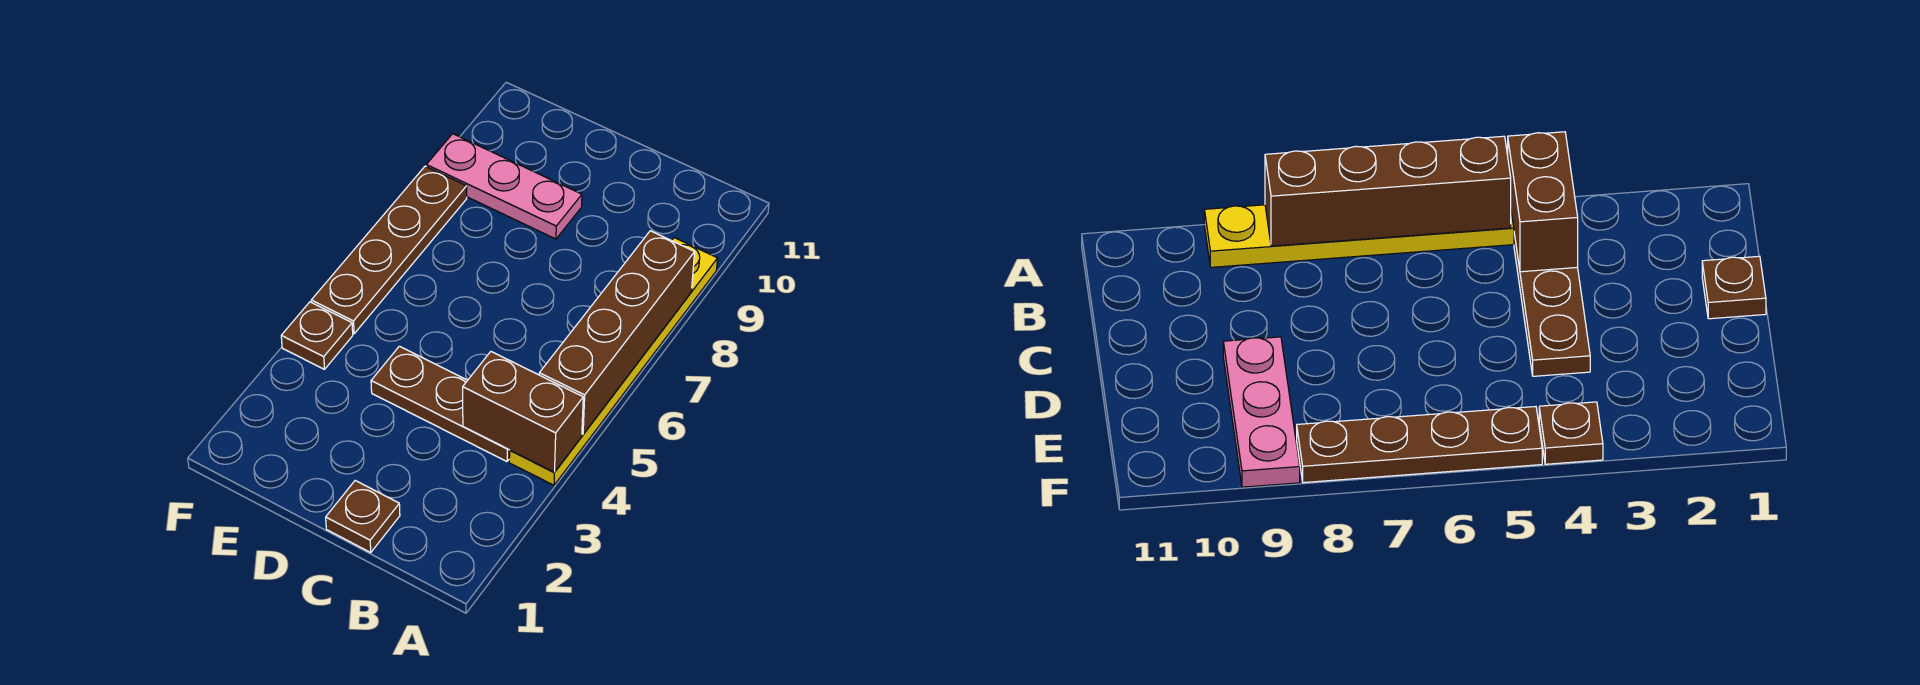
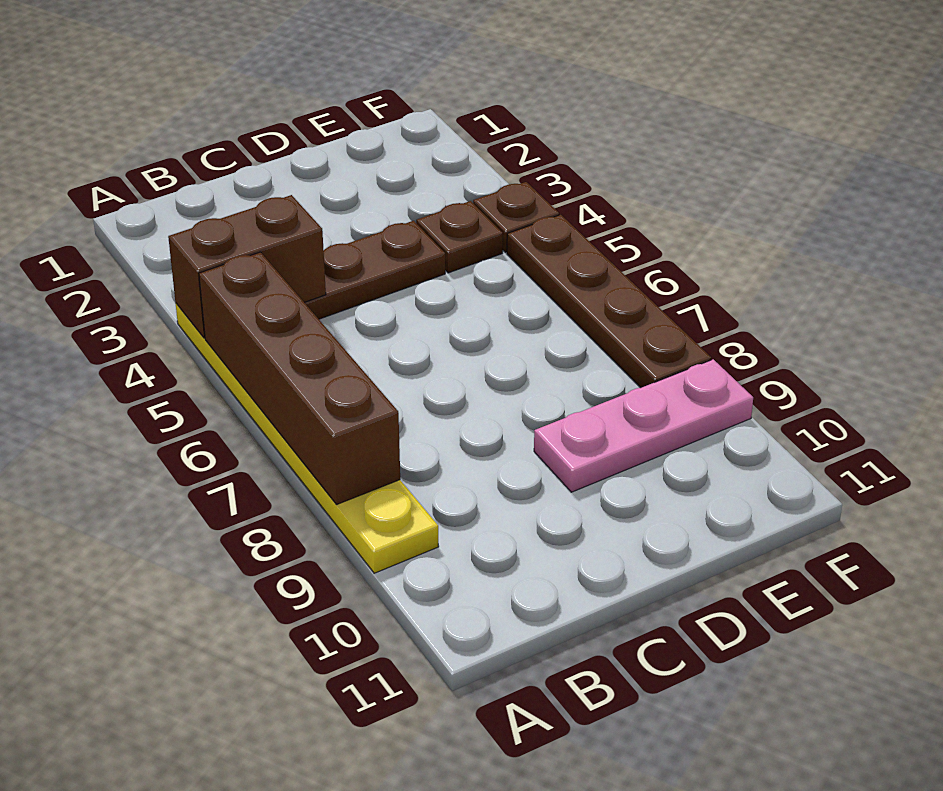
brown 1x1 plate [326,481,400,552] -> brown 1x1 plate moved to [416,201,503,273]

